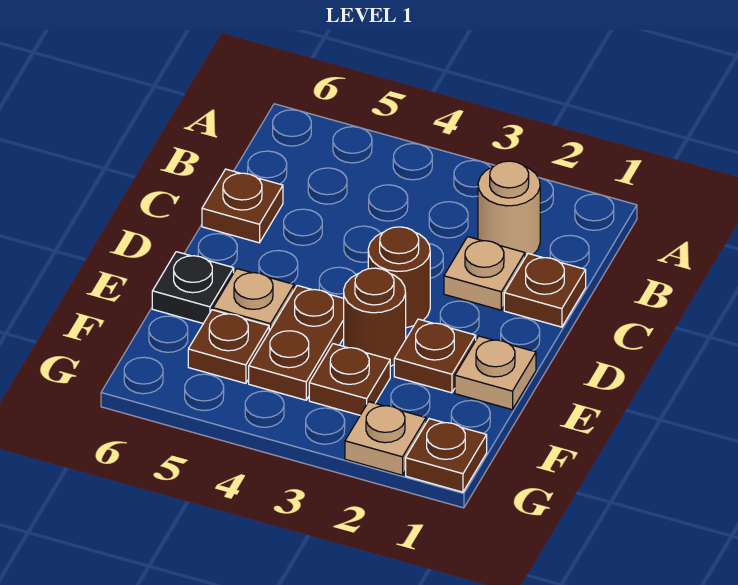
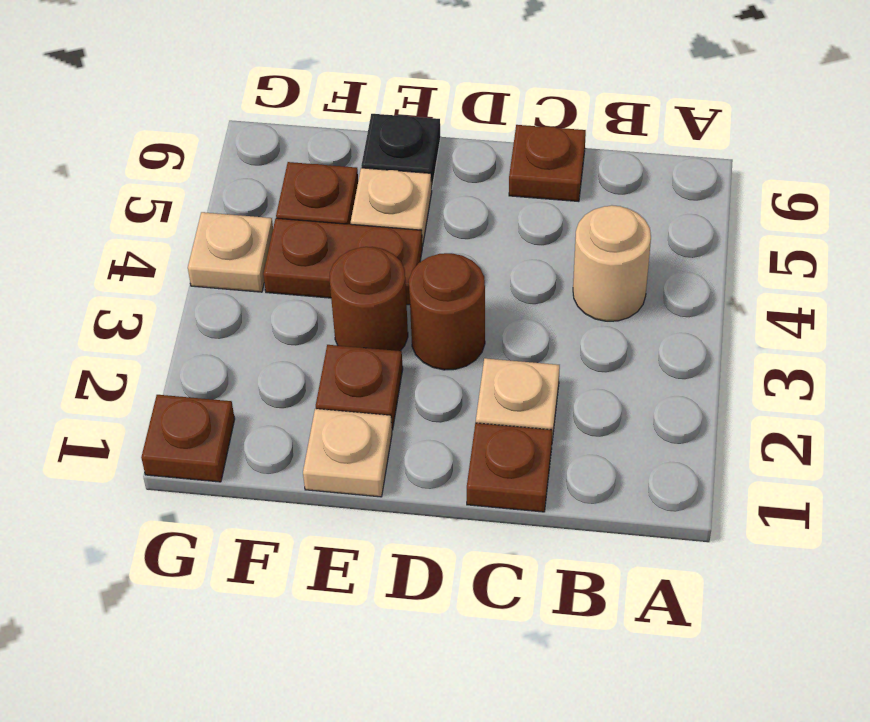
tan 1x1 round brick [478,161,540,257] -> tan 1x1 round brick moved to [573,205,651,321]
brown 1x1 plate [309,344,390,415] -> none
tan 1x1 plate [345,402,426,475] -> tan 1x1 plate moved to [188,212,273,292]

